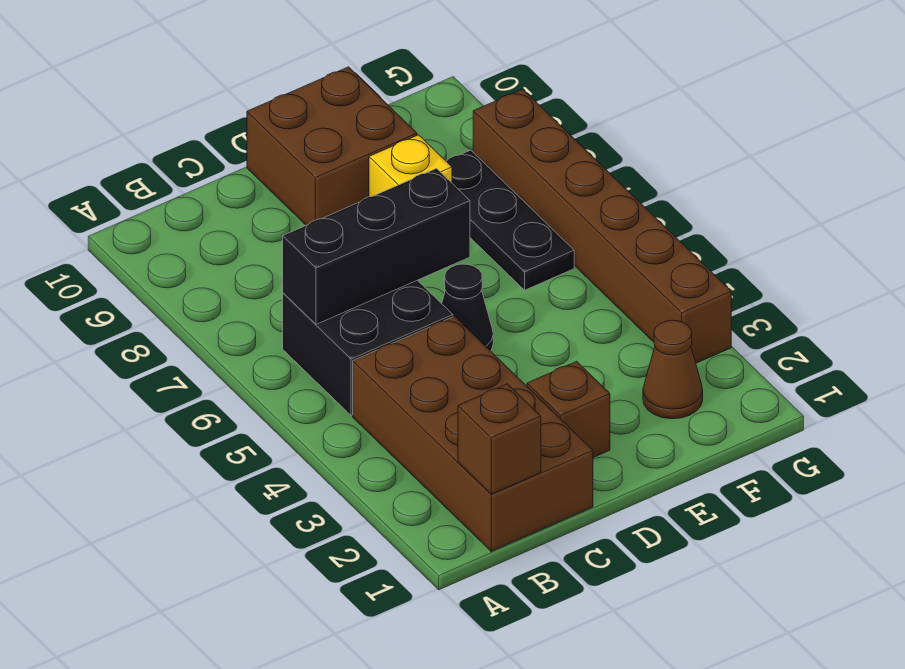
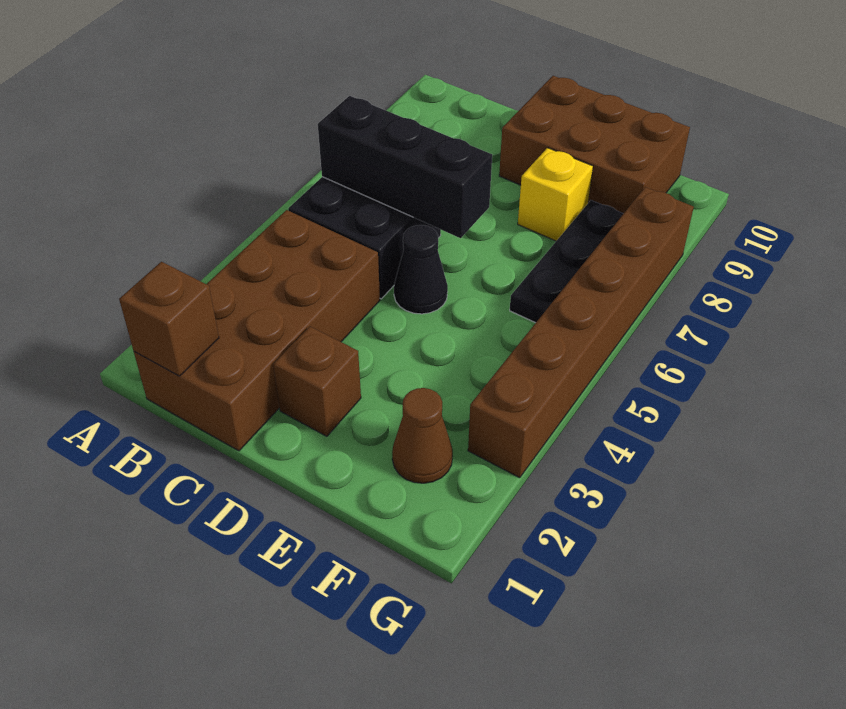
brown 2x2 brick [247,67,417,225] -> brown 2x3 brick [499,76,690,214]

